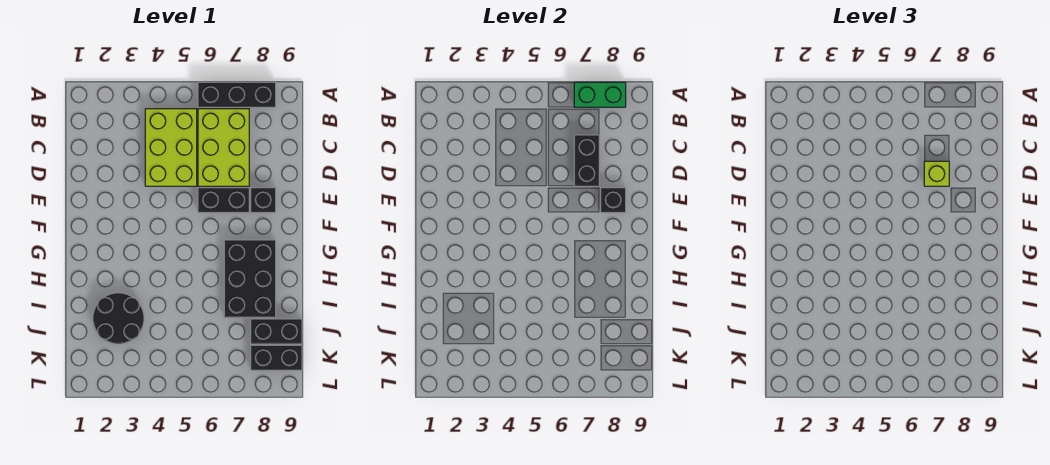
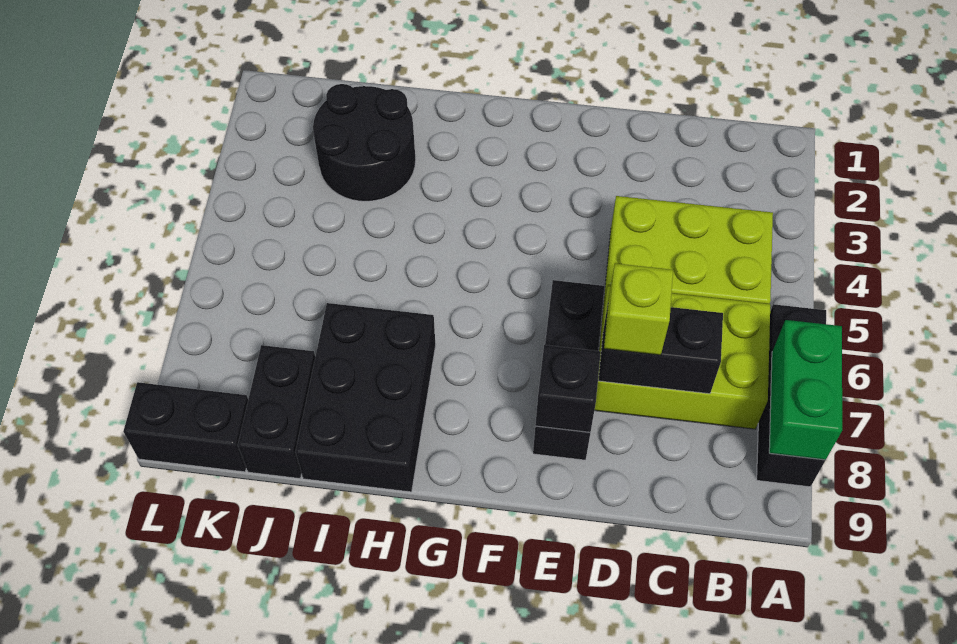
black 2x3 brick [224,240,276,318] -> black 2x3 brick turned to [295,303,436,492]
black 1x2 brick [251,345,302,370] -> black 1x2 brick turned to [123,382,248,472]

